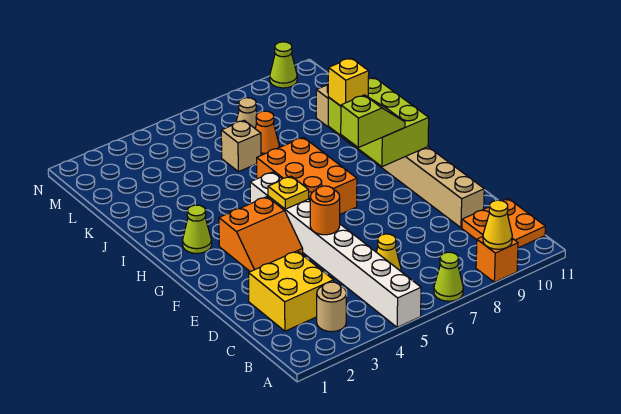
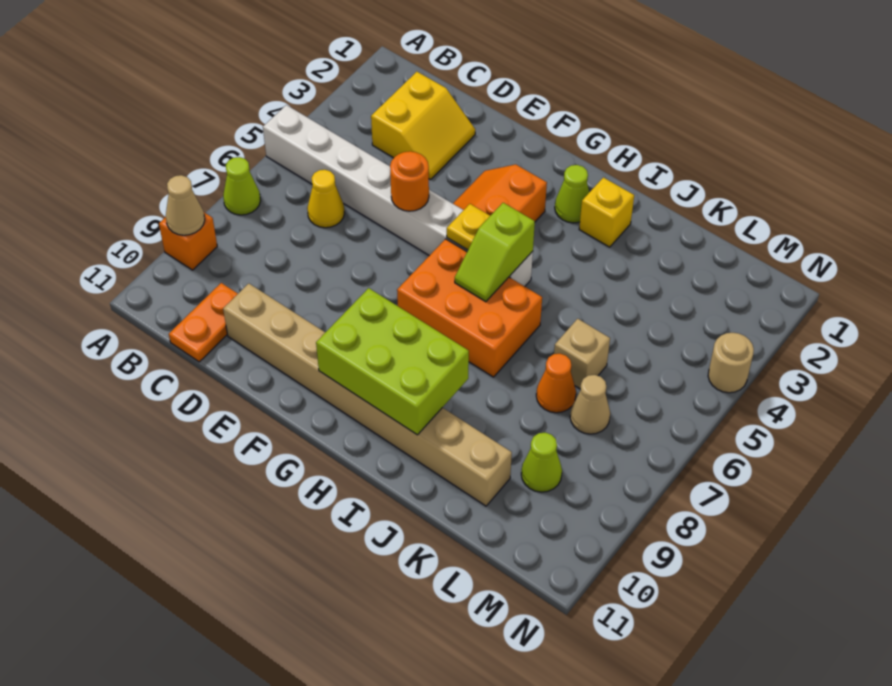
yellow 1x1 cone [483,200,512,249] -> tan 1x1 cone [166,175,205,235]
tan 1x1 round brick [317,282,346,332] -> tan 1x1 round brick moved to [708,333,754,393]
orange 2x2 plate [462,199,545,248] -> orange 1x2 plate [169,283,238,362]
yellow 2x2 brick [249,251,334,331] -> yellow 2x2 slope [371,72,475,180]
lime 1x2 slope [341,95,405,148] -> lime 1x2 slope moved to [455,203,535,302]
yellow 1x1 brick [328,58,369,106] -> yellow 1x1 brick moved to [579,177,634,247]
lime 1x1 cone [270,42,297,88] -> lime 1x1 cone moved to [521,433,562,492]

